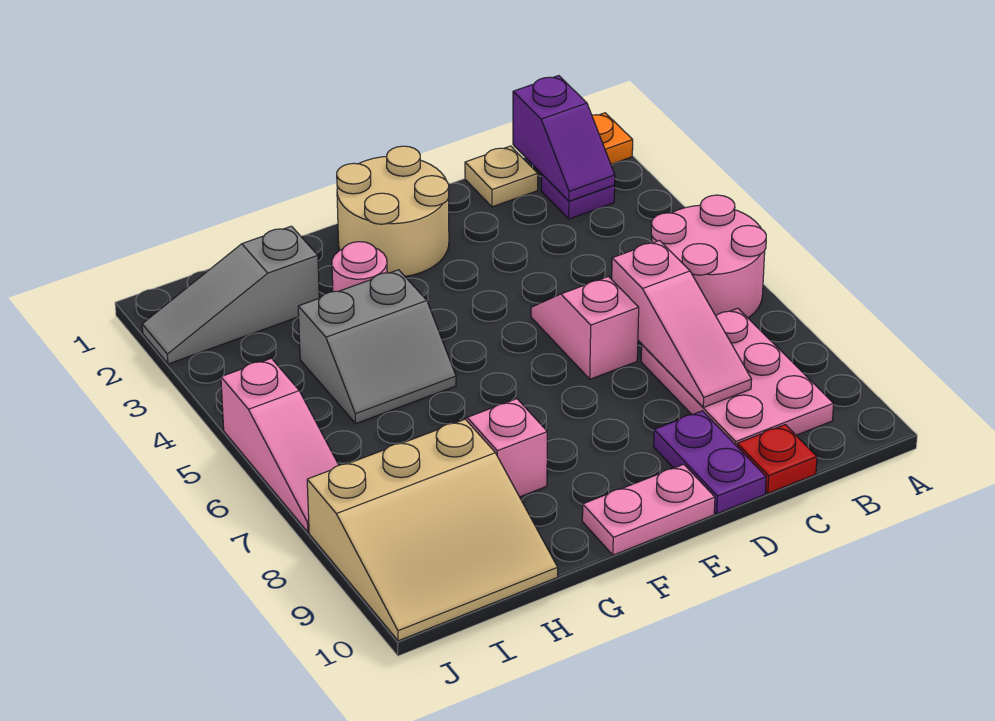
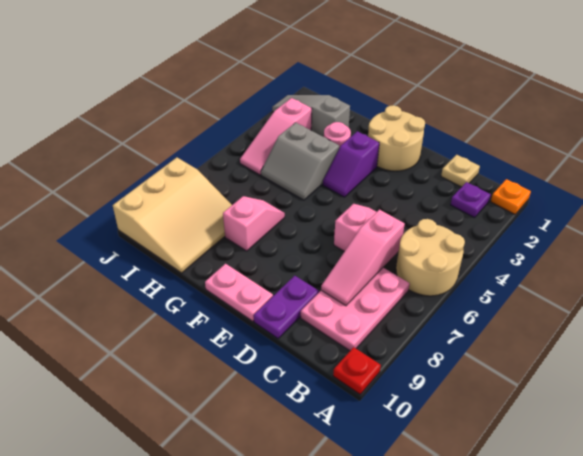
pink 2x2 round brick [651,195,766,318] -> tan 2x2 round brick [396,219,465,296]
purple 1x2 slope [513,76,615,201] -> purple 1x2 slope moved to [323,131,379,197]
red 1x1 plate [737,425,817,493] -> red 1x1 plate moved to [333,347,381,394]
tan 3x3 slope [307,419,558,641] -> tan 3x3 slope turned to [113,158,232,273]
pink 1x3 slope [221,358,339,532] -> pink 1x3 slope moved to [240,98,312,175]

